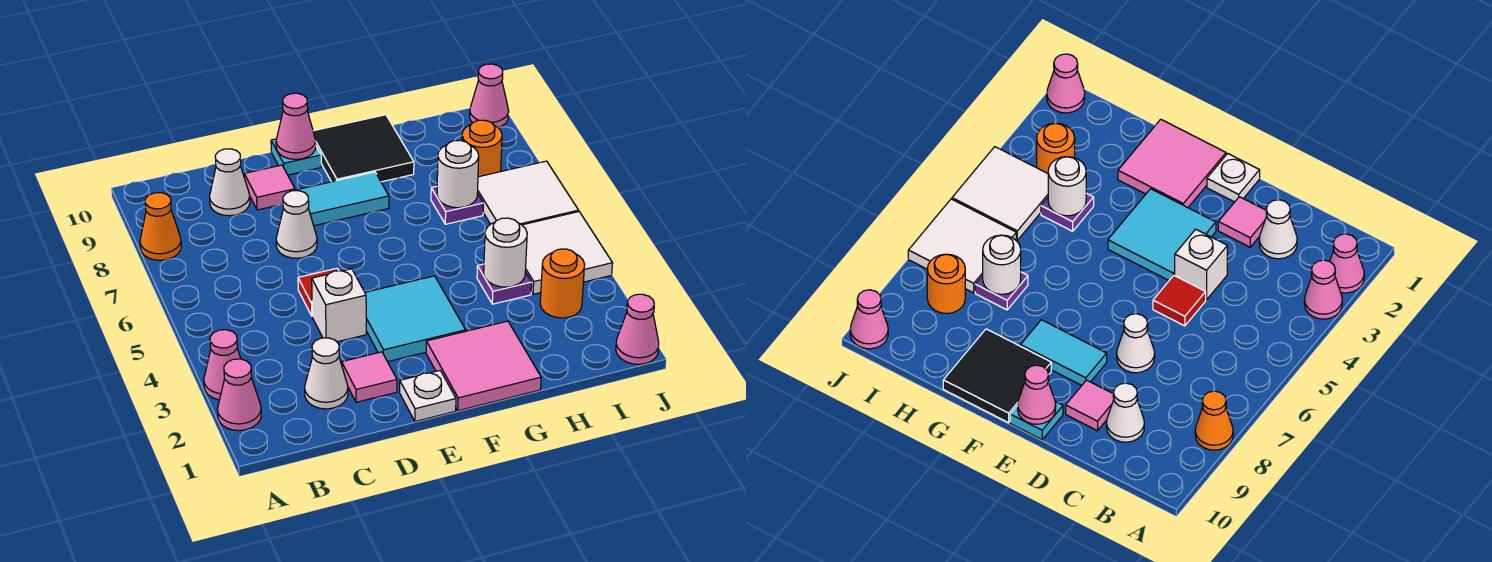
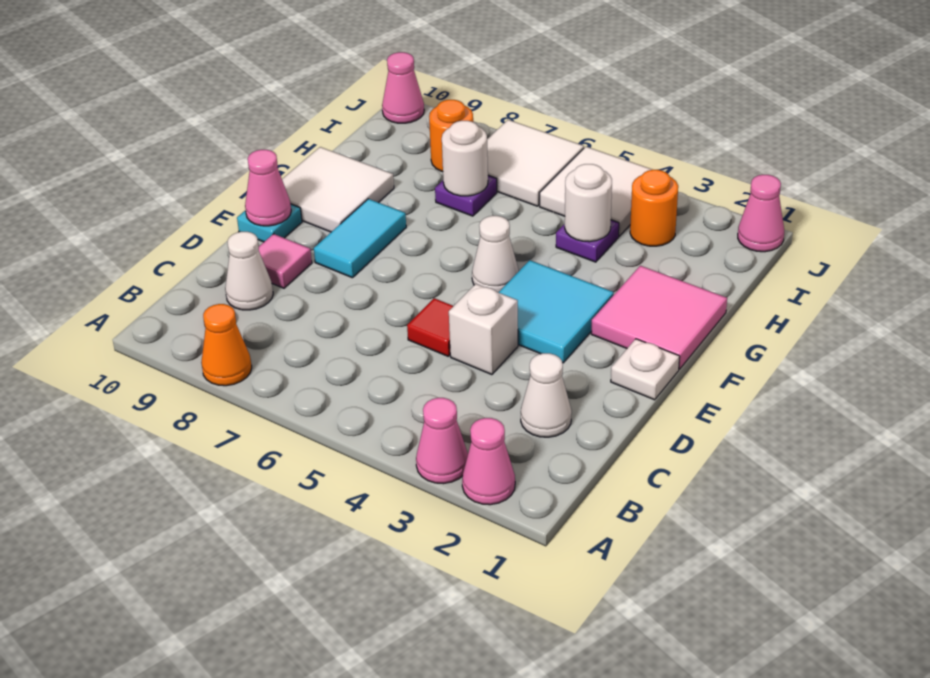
pink 1x1 tile [342,352,397,402] -> none
white 1x1 cone [276,191,317,258] -> white 1x1 cone moved to [472,216,519,292]
black 2x2 tile [313,115,414,182] -> white 2x2 tile [282,147,394,232]

